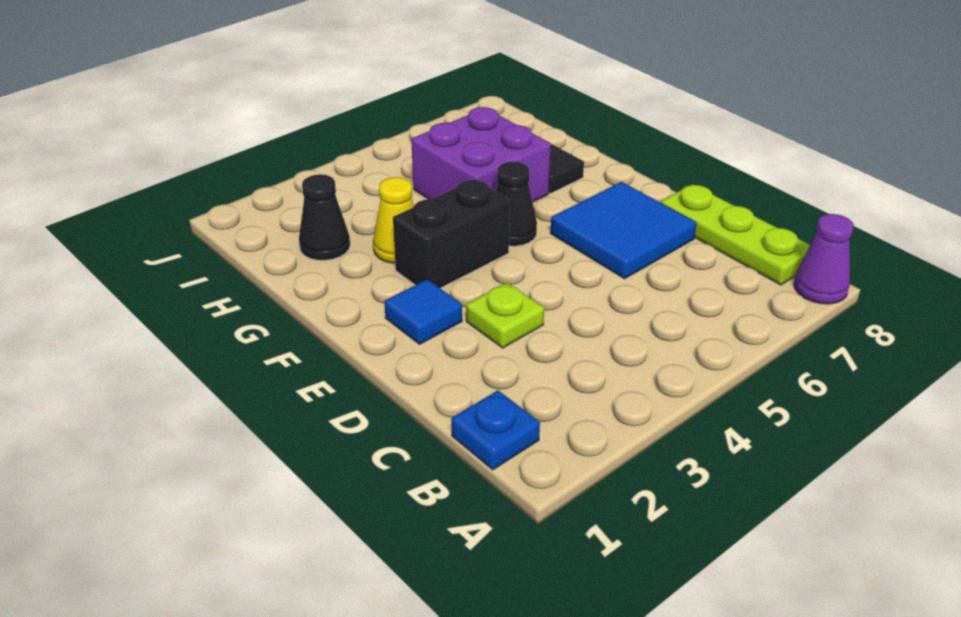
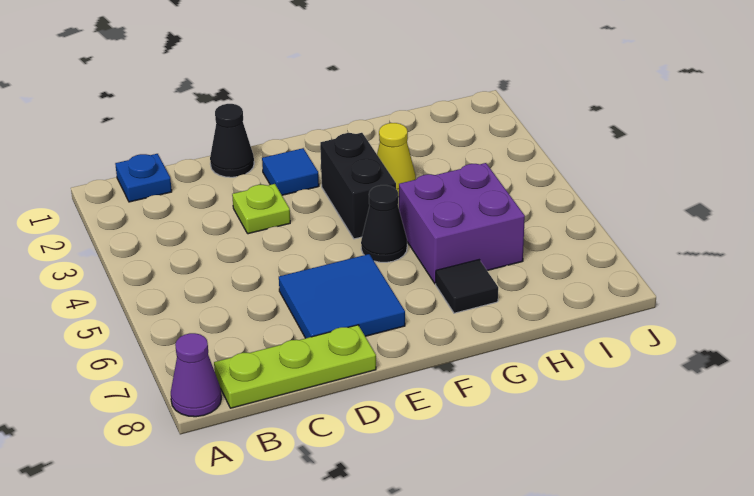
black 1x1 cone [299,174,350,260] -> black 1x1 cone moved to [210,104,254,177]

